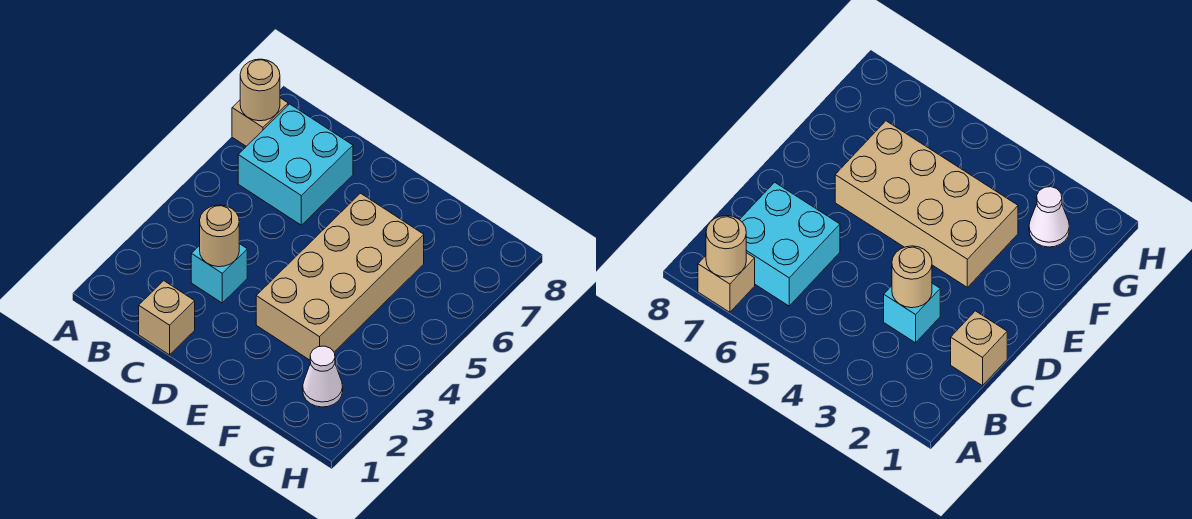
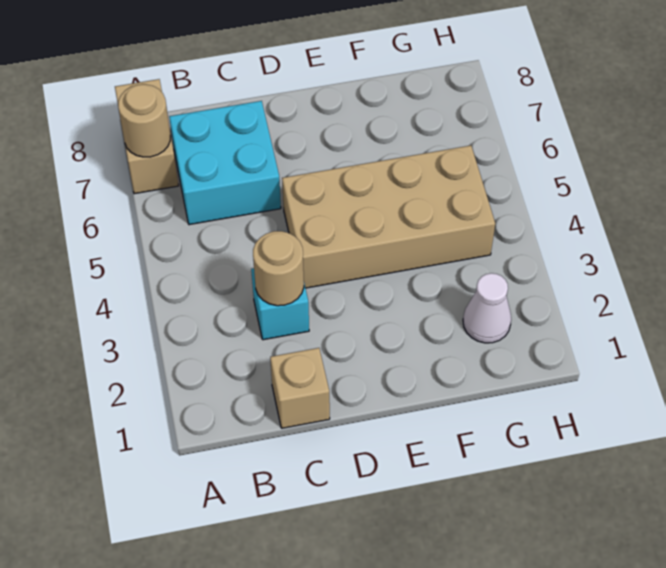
tan 1x1 brick [232,98,288,146] -> tan 1x2 brick [115,79,179,194]
tan 2x4 brick [256,193,424,360] -> tan 2x4 brick turned to [282,145,495,288]

